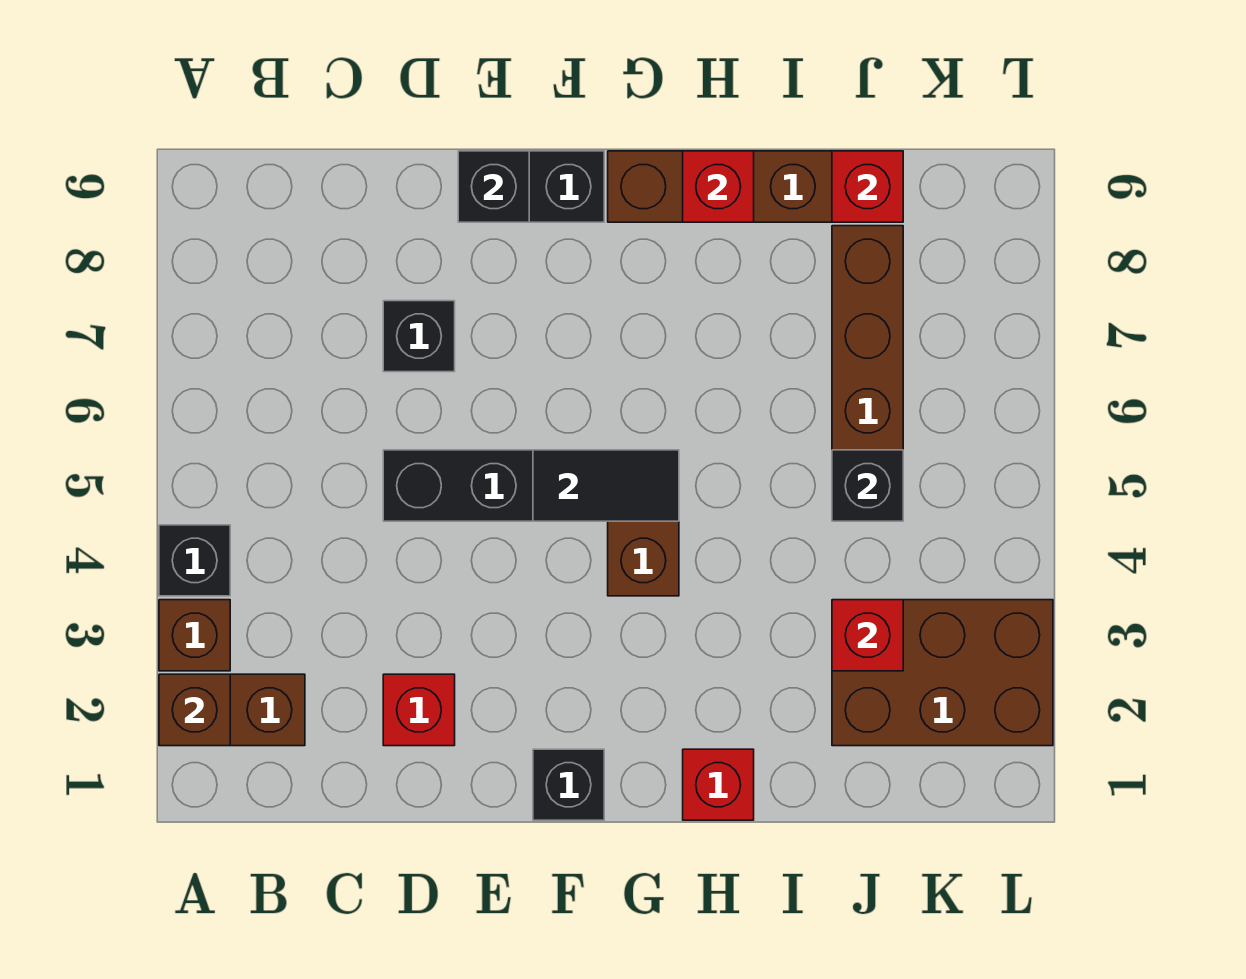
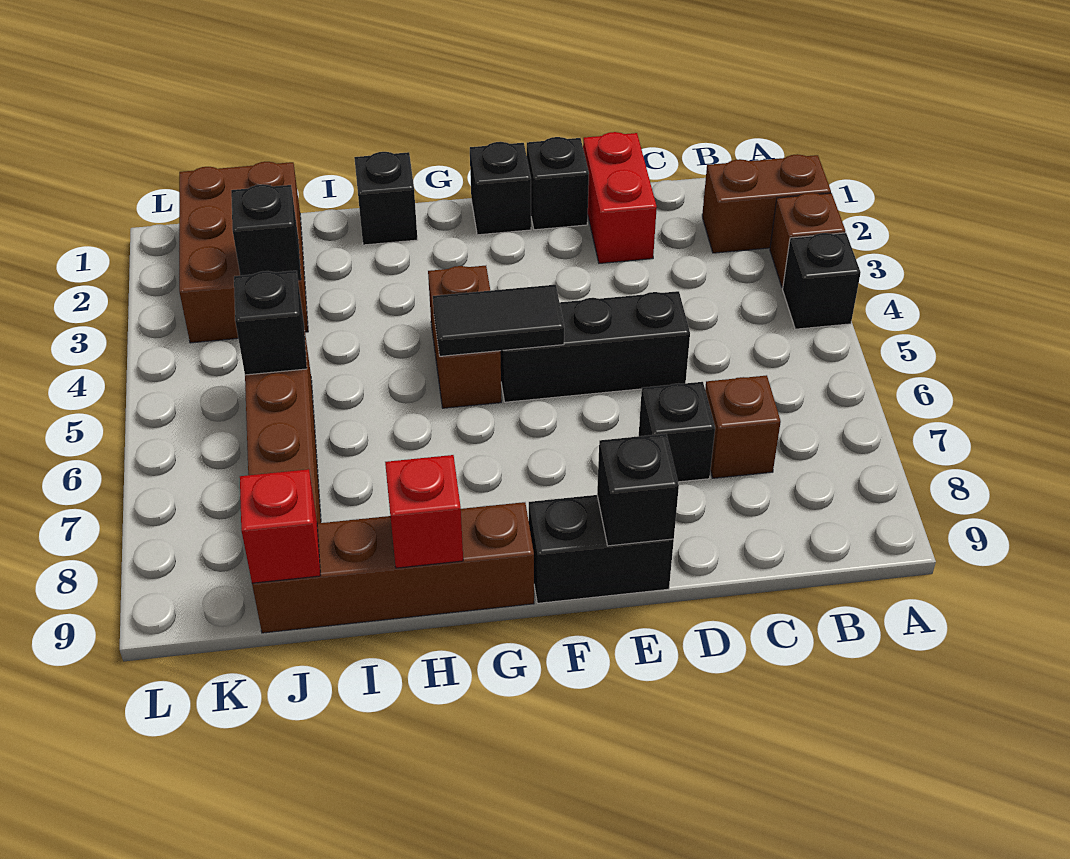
brown 1x1 brick [159,674,230,746] -> brown 1x1 brick moved to [705,375,781,478]
red 1x1 brick [383,674,455,746] -> red 1x2 brick [583,132,657,263]
none -> black 1x1 brick [527,137,589,230]
red 1x1 brick [683,749,754,820] -> black 1x1 brick [354,152,417,245]
brown 2x3 brick [832,600,1053,746] -> brown 2x3 brick turned to [179,162,308,343]
red 1x1 brick [832,600,903,671] -> black 1x1 brick [231,184,301,280]

